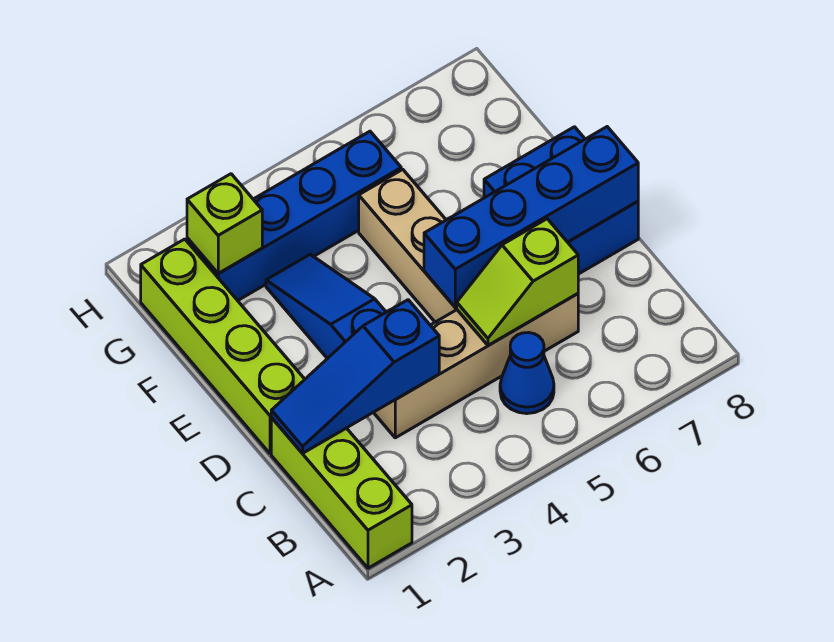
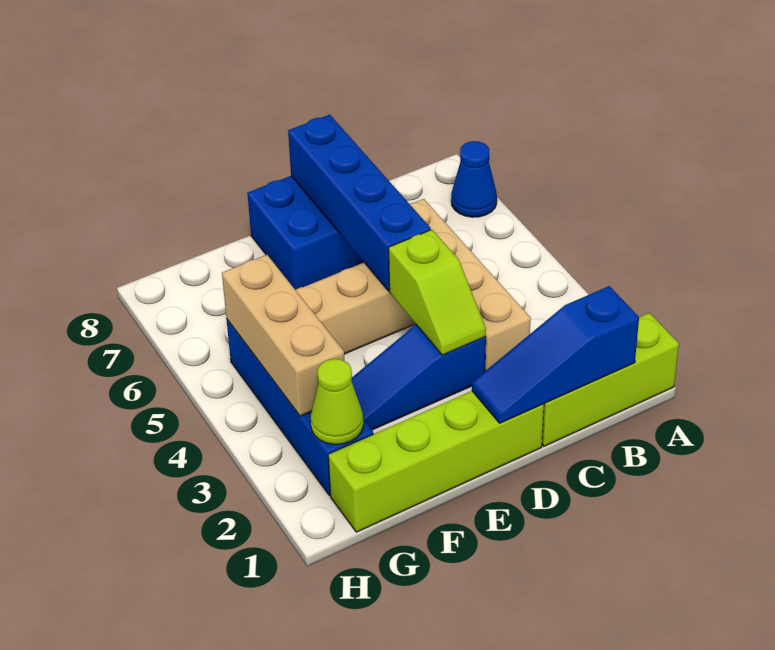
blue 1x1 cone [500,333,554,414] -> blue 1x1 cone moved to [451,141,497,217]
blue 1x3 slope [271,300,439,453] -> blue 1x3 slope turned to [472,286,639,423]
lime 1x2 slope [457,219,578,345] -> lime 1x2 slope moved to [389,230,486,355]
lime 1x1 brick [187,174,262,273] -> lime 1x1 cone [311,359,363,444]
none -> tan 1x3 brick [222,255,344,416]

